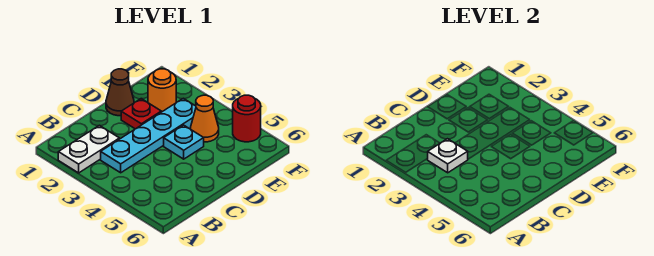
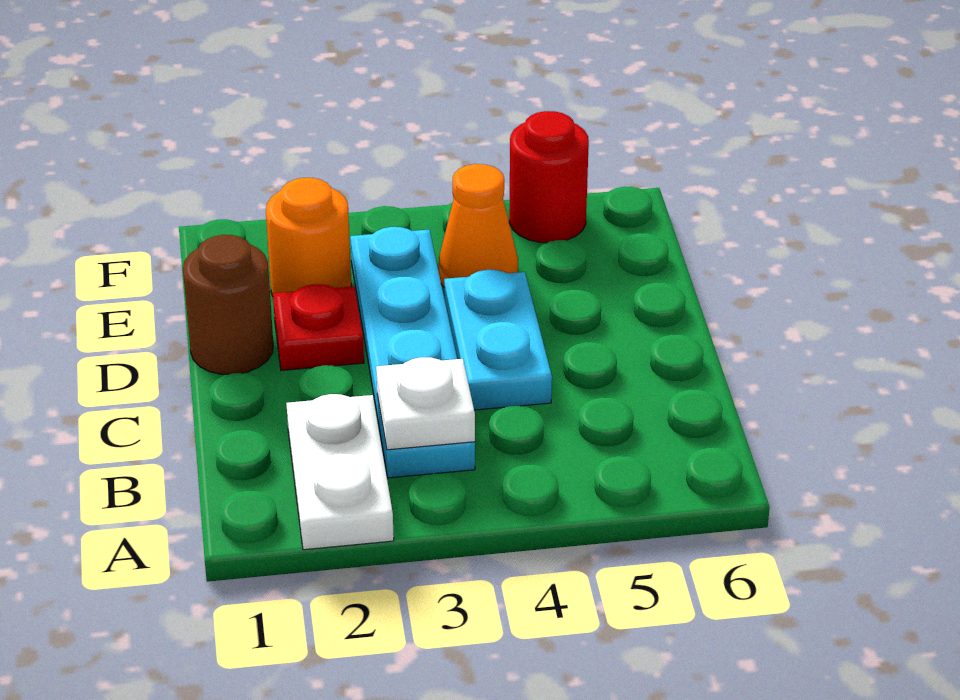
brown 1x1 cone [106,69,134,116] -> brown 1x1 round brick [183,235,273,374]
cyan 1x1 plate [164,125,204,159] -> cyan 1x2 plate [444,270,552,410]

